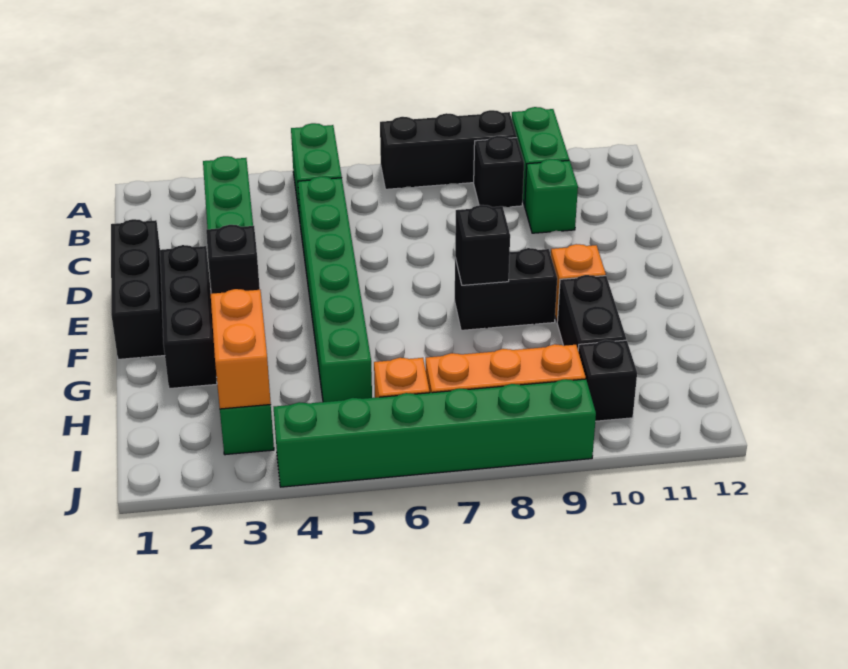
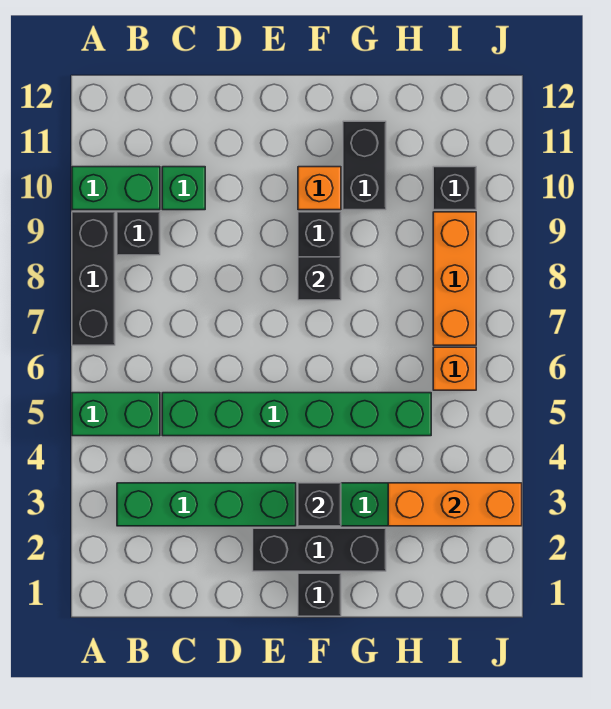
black 1x3 brick [111,219,165,359] -> black 1x1 brick [298,573,341,616]
black 1x2 brick [557,275,626,349] -> black 1x2 brick turned to [343,121,386,210]
orange 1x2 brick [211,289,271,409] -> orange 1x3 brick [388,483,522,526]
green 1x6 brick [274,379,596,487] -> none

